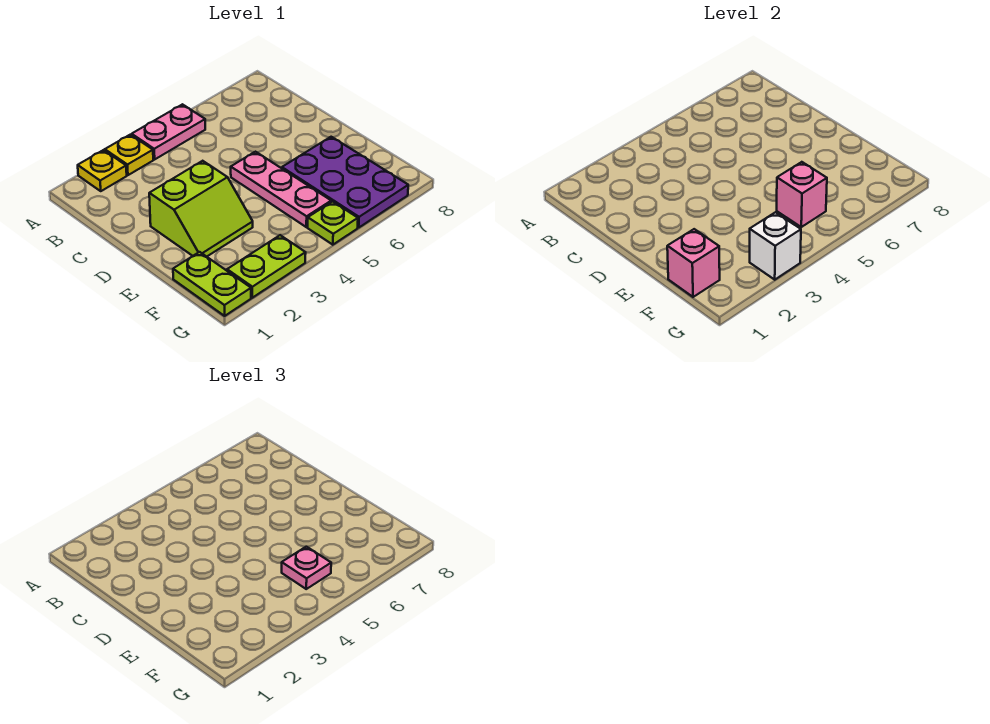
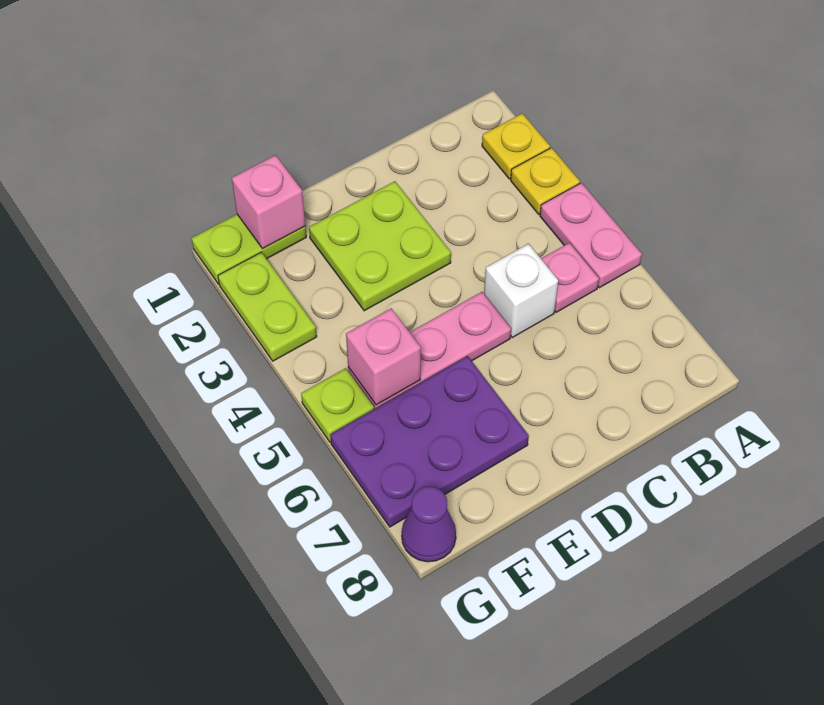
lime 2x2 slope [149,161,253,257] -> lime 2x2 plate [309,181,451,311]
pink 1x1 plate [282,547,331,589] -> pink 1x1 plate moved to [541,243,599,312]
white 1x1 brick [750,212,801,280] -> white 1x1 brick moved to [484,244,558,337]
none -> purple 1x1 cone [402,487,456,562]

